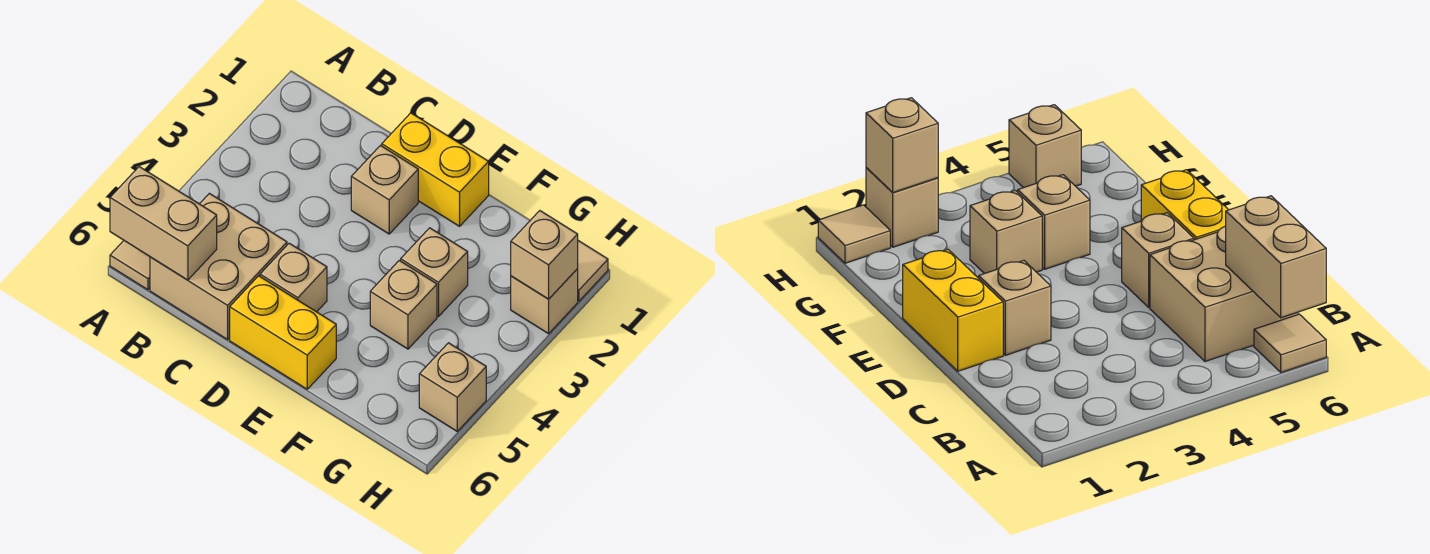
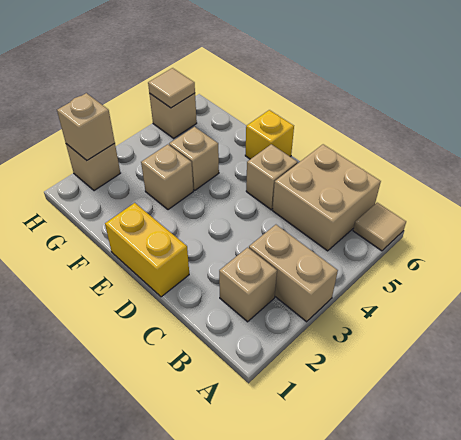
tan 1x2 brick [110,167,217,280] -> tan 1x2 brick moved to [249,225,338,322]
tan 1x1 brick [351,146,418,234] -> tan 1x1 brick moved to [219,247,277,322]
yellow 1x2 brick [230,276,336,389] -> yellow 1x1 brick [245,110,294,159]
tan 1x1 tile [577,241,608,301] -> tan 1x1 tile moved to [148,68,195,108]

